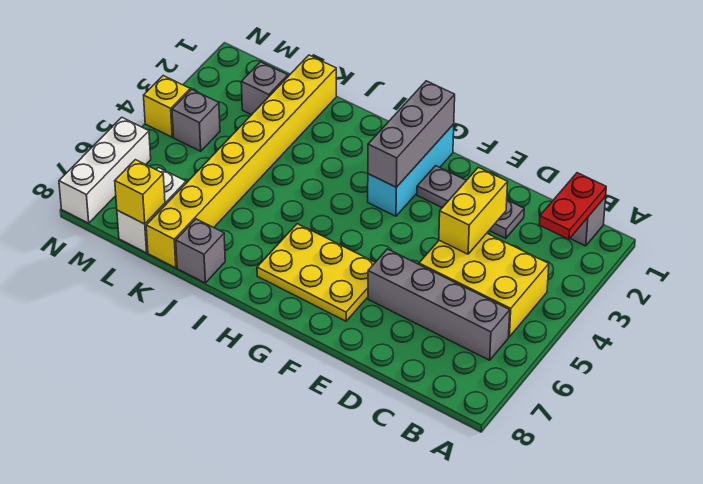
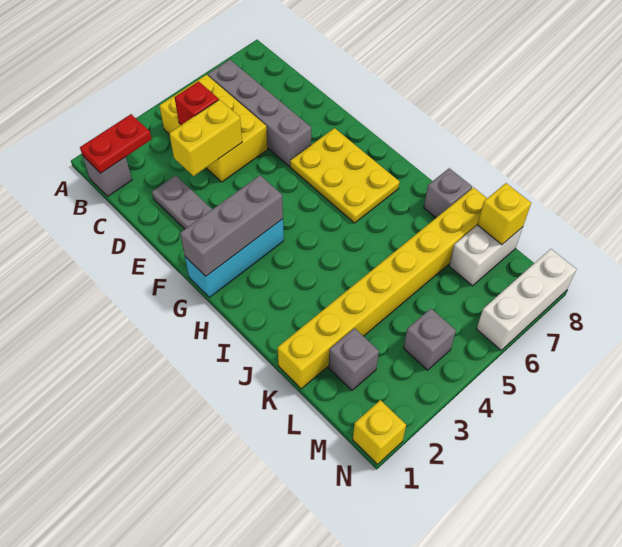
none -> red 1x1 brick [175,81,219,125]
yellow 1x1 brick [144,76,190,137] -> yellow 1x1 brick moved to [353,400,406,464]

